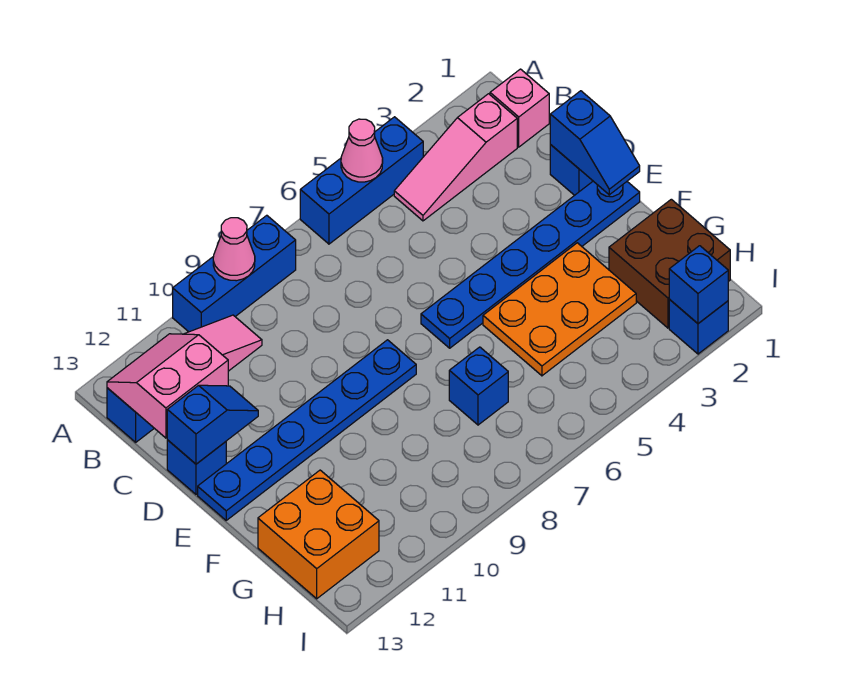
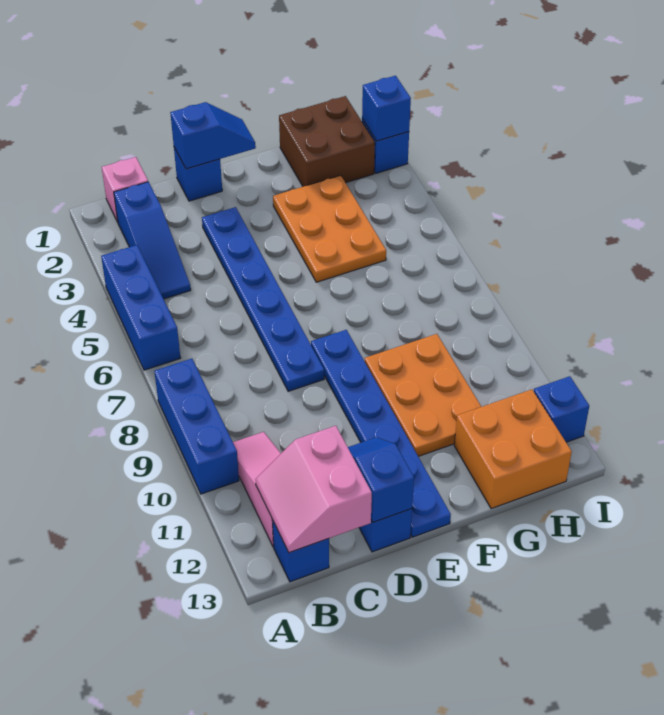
pink 1x1 cone [341,119,383,182] -> none
pink 1x1 cone [213,218,255,281] -> none
pink 1x3 slope [394,94,517,221] -> blue 1x3 slope [114,182,191,299]
blue 1x6 plate [421,181,640,348] -> blue 1x6 plate moved to [202,207,324,391]
none -> orange 2x3 plate [365,334,481,456]
blue 1x1 brick [449,347,508,425] -> blue 1x1 brick moved to [534,376,589,442]

